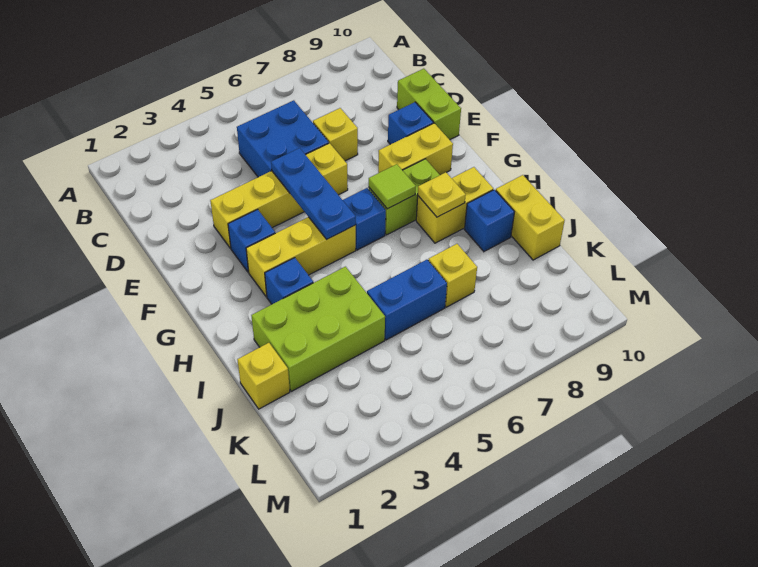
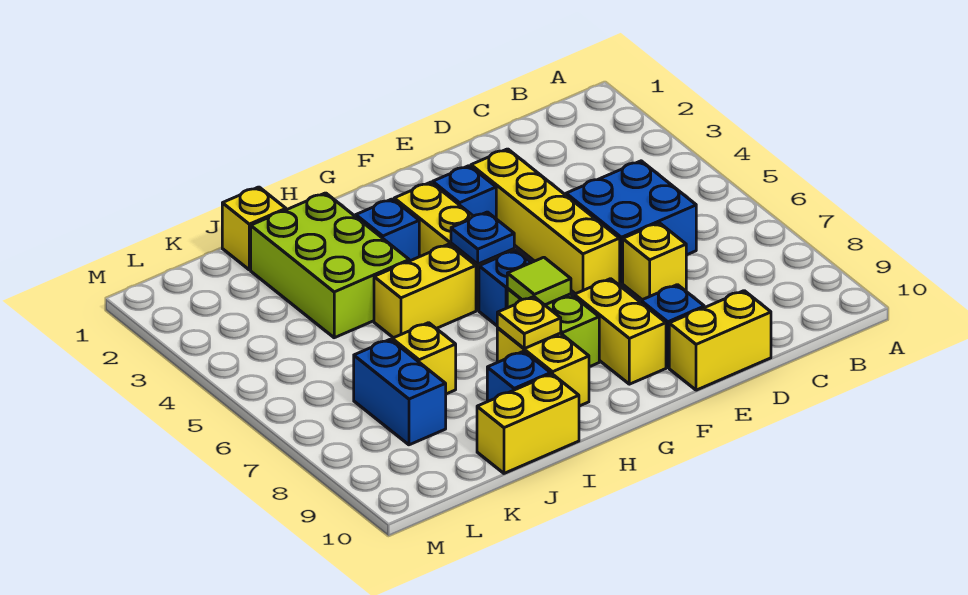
lime 1x2 brick [397,69,461,140] -> yellow 1x2 brick [669,291,771,390]
blue 1x3 plate [271,148,356,239] -> blue 1x1 plate [451,212,514,264]
none -> yellow 1x2 brick [374,244,476,338]
blue 1x2 brick [367,260,447,340] -> blue 1x2 brick moved to [354,339,446,445]

